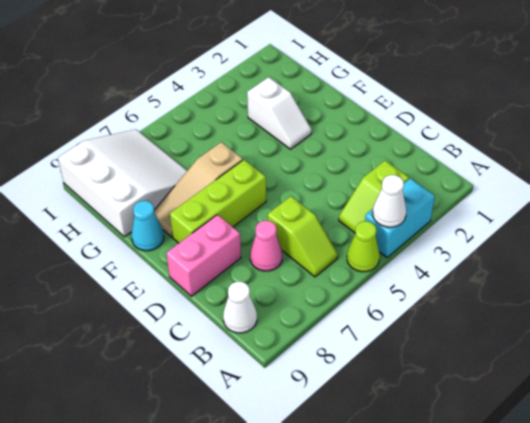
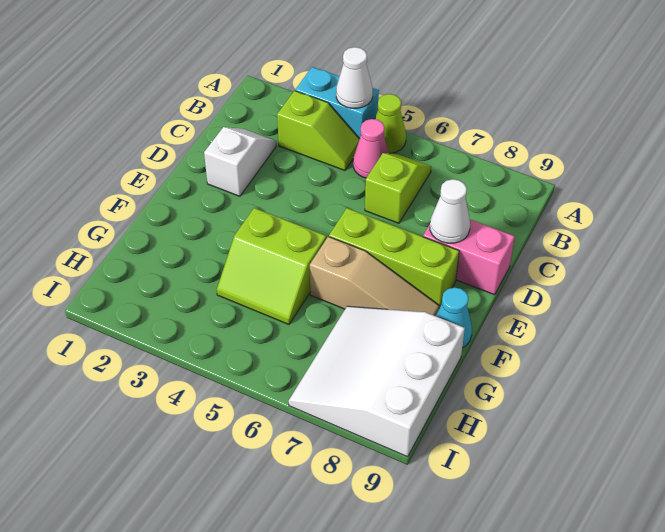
white 1x1 cone [223,282,257,333] -> white 1x1 cone moved to [430,179,470,243]
pink 1x1 cone [250,221,282,271] -> pink 1x1 cone moved to [353,119,388,178]
white 1x2 slope [247,77,312,149] -> white 1x2 slope moved to [204,127,276,196]
none -> lime 2x2 slope [217,208,326,324]

